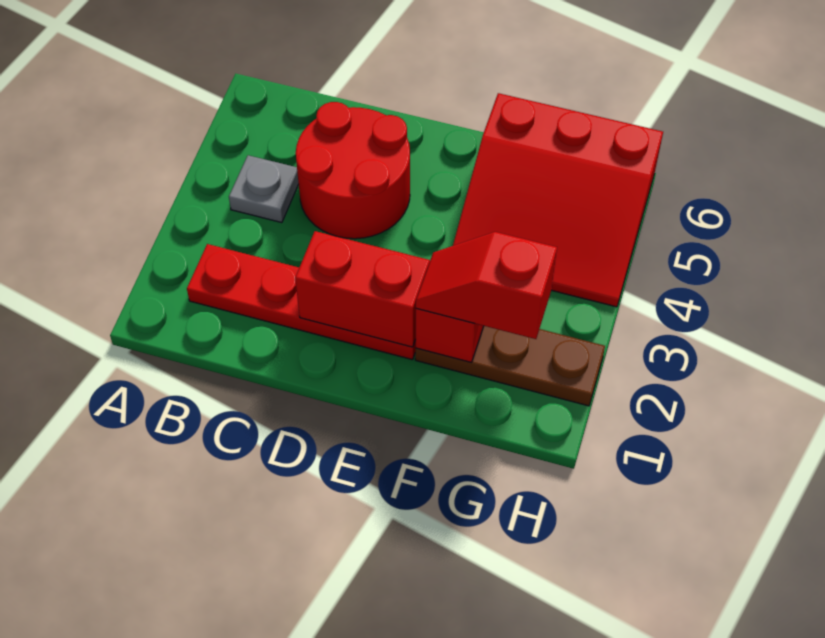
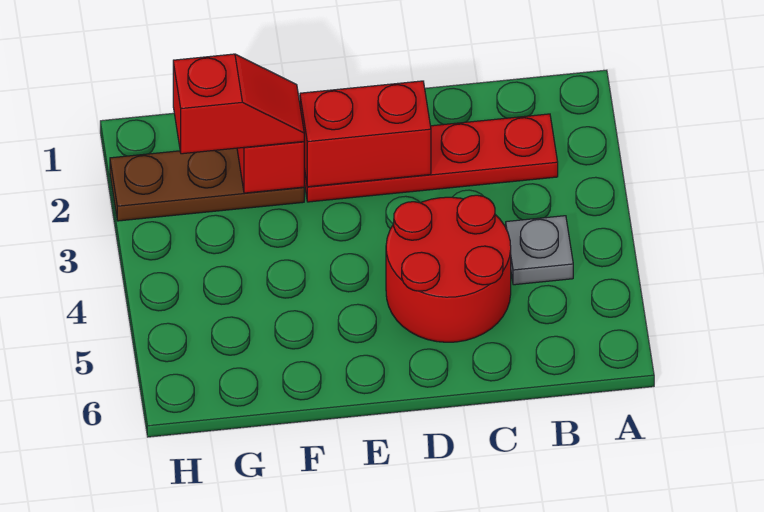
red 3x3 slope [453,93,663,307] -> none

